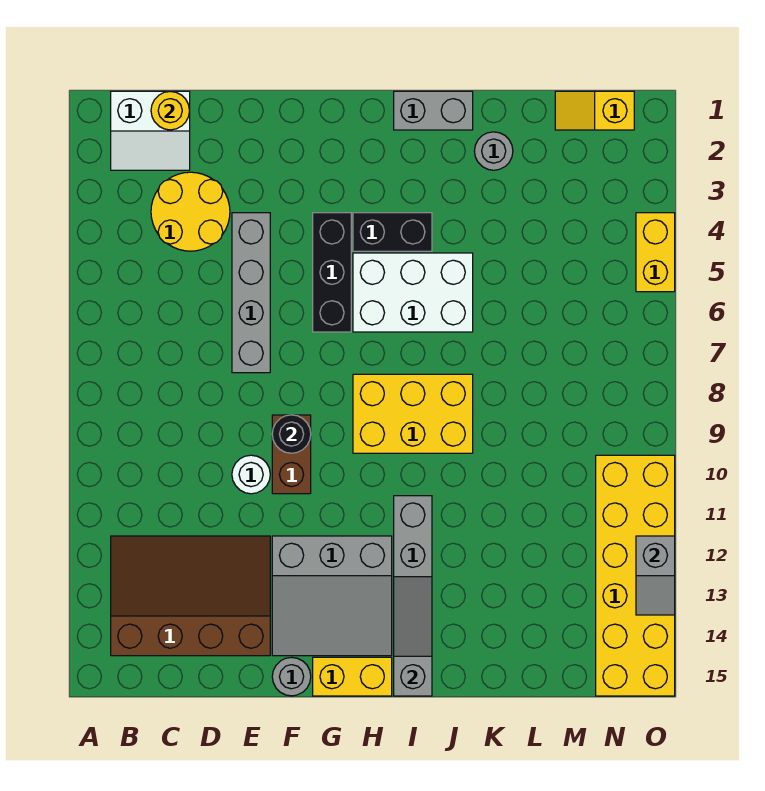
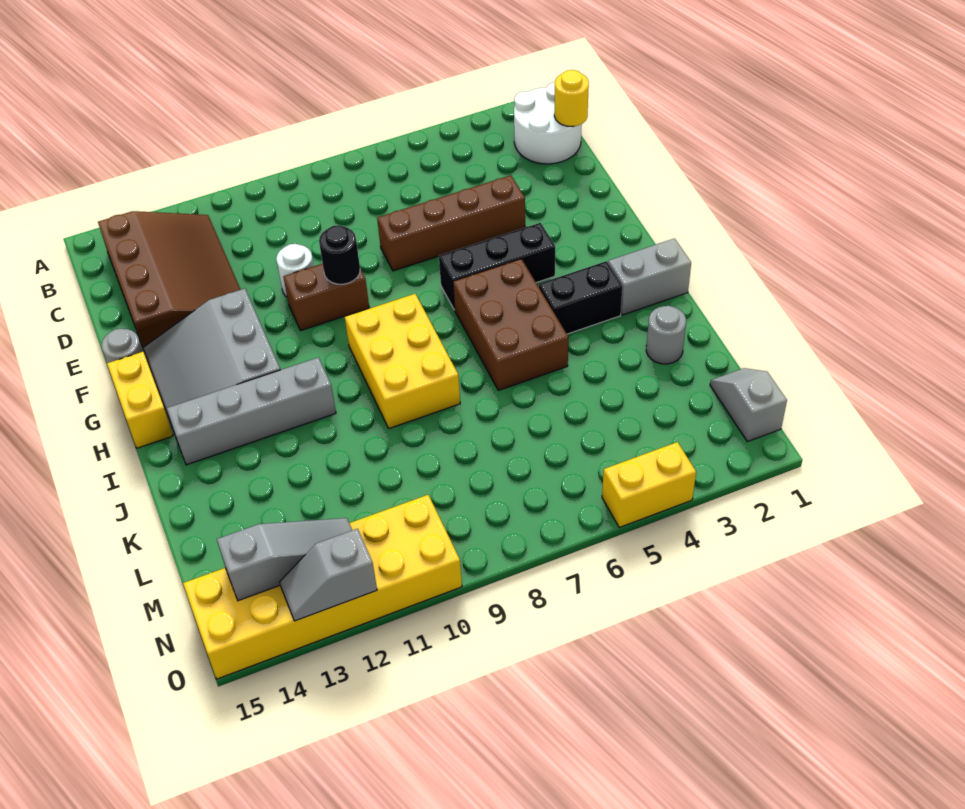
white 2x2 slope [111,91,190,170] -> white 2x2 round brick [514,82,582,164]
yellow 2x2 round brick [151,172,230,251] -> none
grey 1x4 brick [232,213,270,373] -> brown 1x4 brick [377,175,525,271]
black 1x2 brick [353,213,432,251] -> black 1x2 brick turned to [539,261,622,334]
white 2x3 brick [353,253,473,332] -> brown 2x3 brick [453,259,568,390]
grey 1x2 brick [394,91,473,130] -> grey 1x2 brick turned to [608,238,691,315]
grey 1x3 slope [394,577,432,696] -> grey 1x3 slope moved to [217,518,352,601]
yellow 1x2 slope [555,91,634,130] -> grey 1x2 slope [710,368,787,442]

